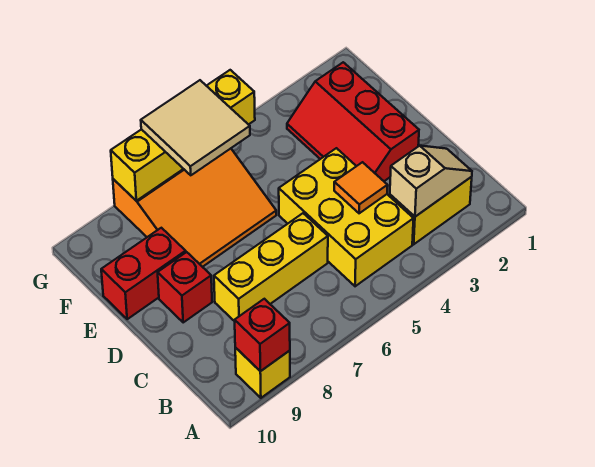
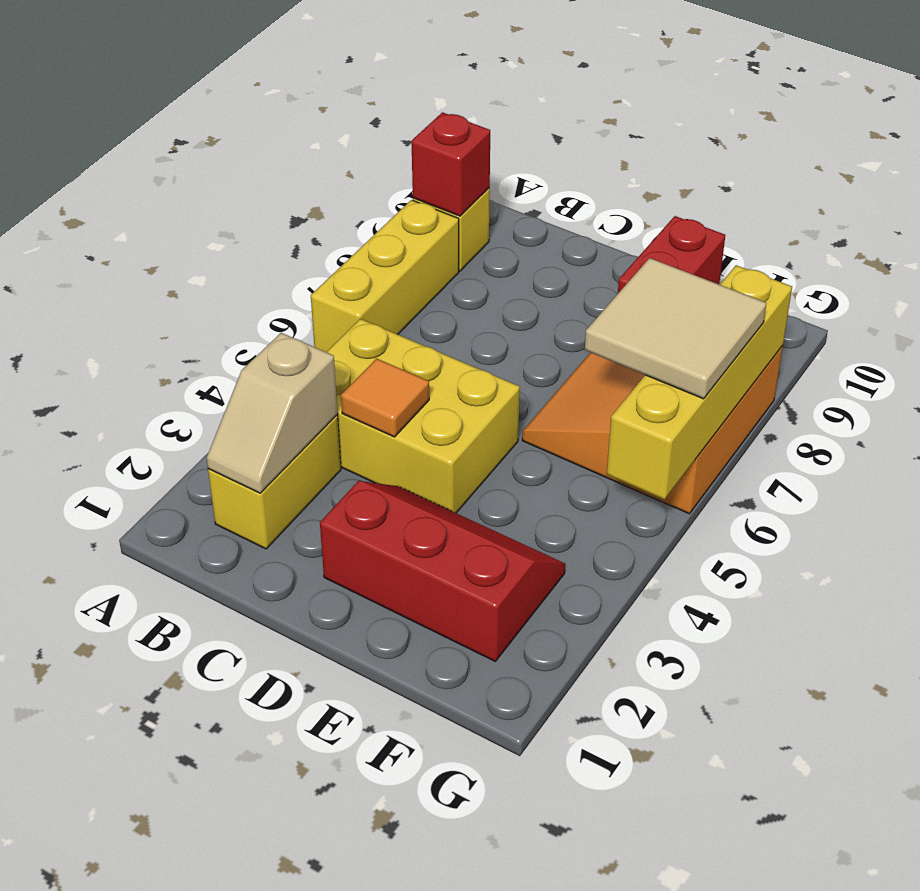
yellow 1x3 brick [214,213,328,321] -> yellow 1x3 brick moved to [311,200,459,352]
red 1x1 brick [158,252,212,322] -> none

